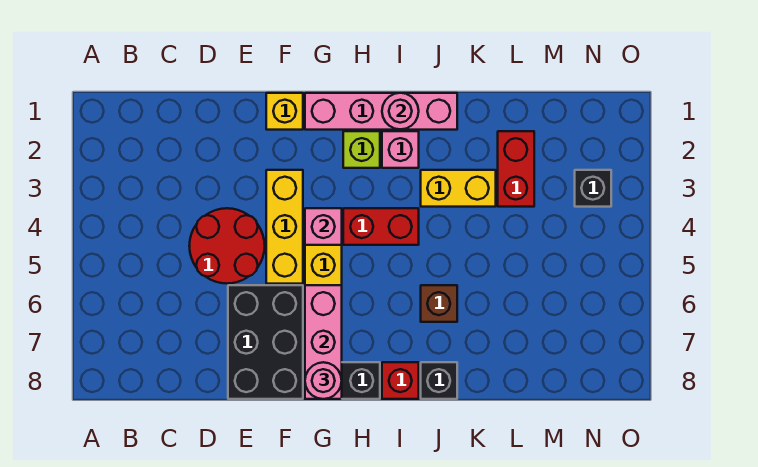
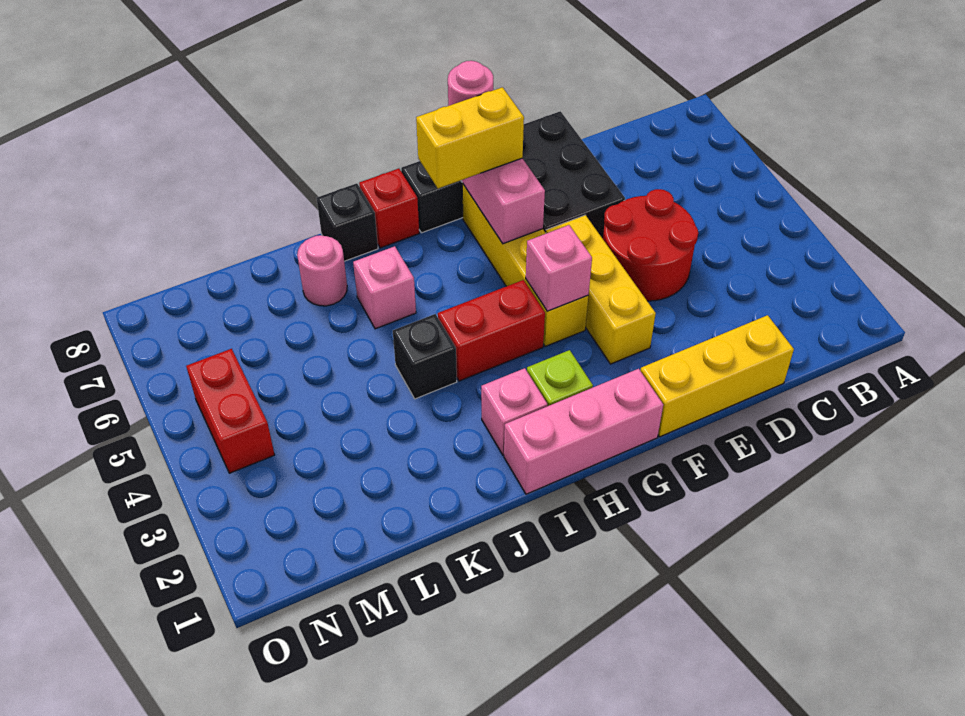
yellow 1x1 brick [266,93,303,130] -> yellow 1x3 brick [640,315,794,437]
pink 1x4 brick [305,93,457,130] -> pink 1x3 brick [504,369,663,494]
pink 1x1 round brick [382,93,419,129] -> pink 1x1 round brick moved to [297,235,347,306]
yellow 1x2 brick [421,170,496,207] -> yellow 1x2 brick moved to [416,87,524,188]
brown 1x1 brick [421,285,457,322] -> pink 1x1 brick [353,246,416,329]
red 1x2 brick [498,131,534,207] -> red 1x2 brick moved to [186,349,275,473]
black 1x1 brick [575,170,611,207] -> black 1x1 brick moved to [393,314,457,399]

